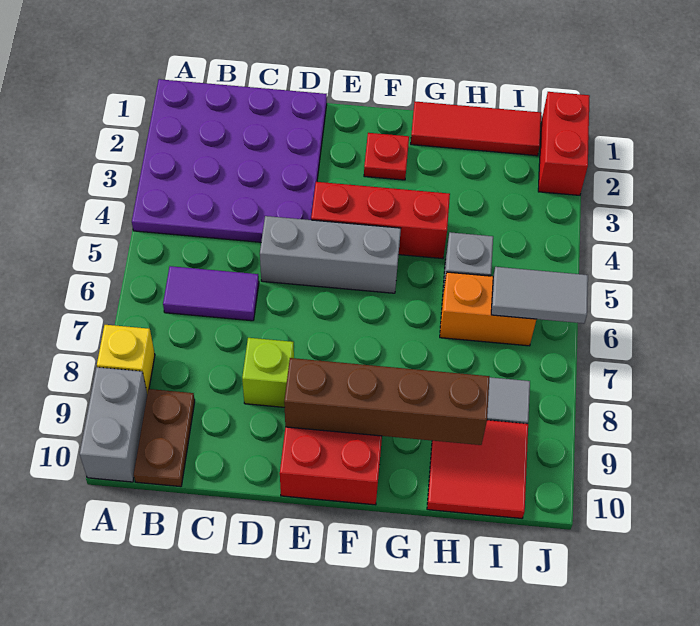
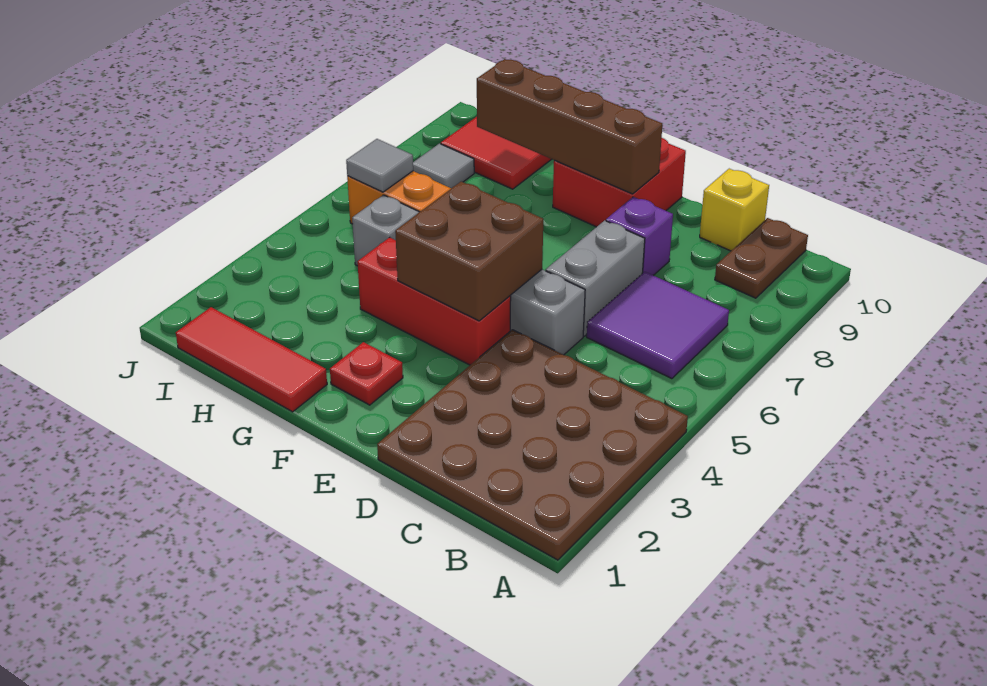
purple 4x4 plate [132,79,327,242] -> brown 4x4 plate [377,330,688,560]
yellow 1x1 brick [97,325,155,394] -> yellow 1x1 brick moved to [700,169,769,251]
grey 1x2 brick [80,367,147,482] -> grey 1x2 brick moved to [546,220,645,336]
purple 1x2 tile [163,266,259,321] -> purple 2x2 tile [587,272,729,379]
lime 1x1 brick [242,338,294,407] -> purple 1x1 brick [606,197,673,275]
none -> brown 2x2 brick [395,182,543,321]
grey 1x2 tile [491,267,588,323] -> grey 1x1 tile [346,139,413,192]
red 1x2 brick [538,92,590,195] -> none

